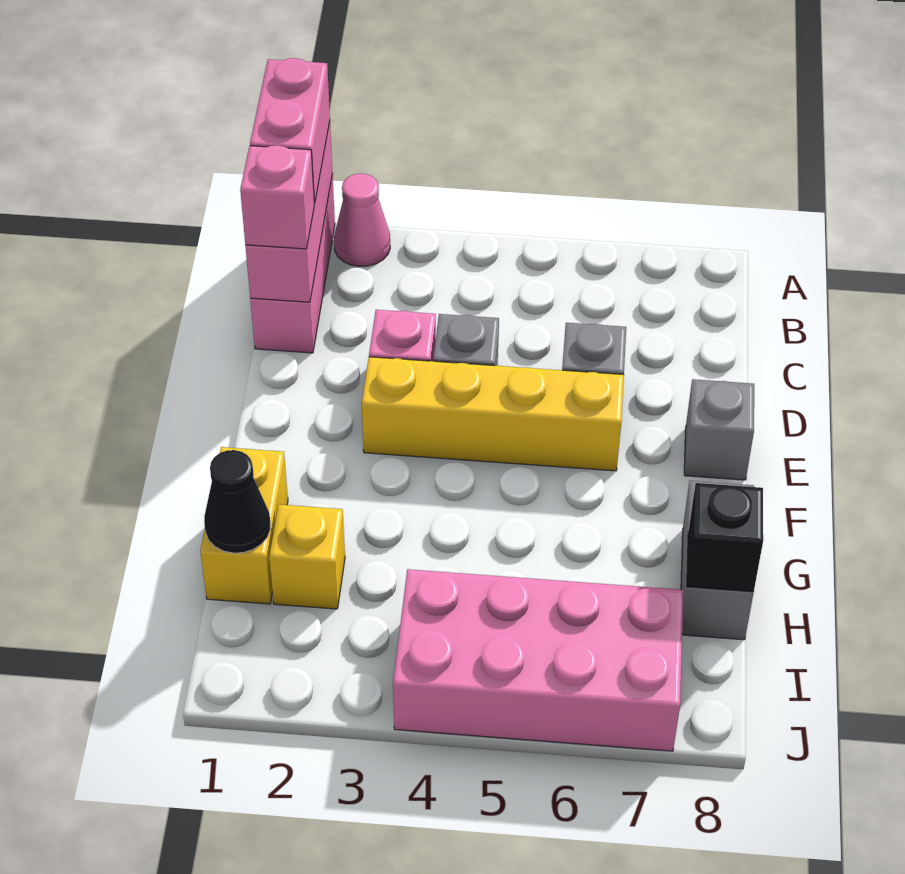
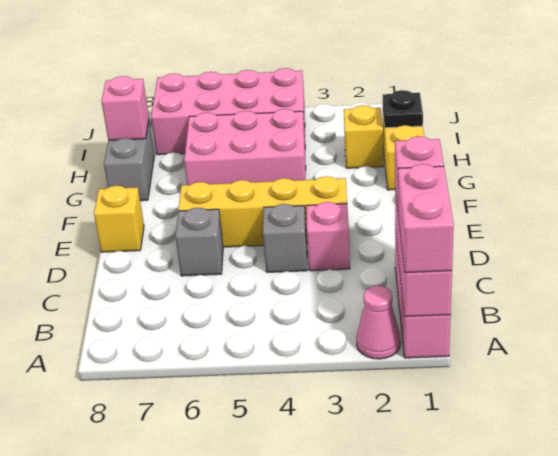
grey 1x1 brick [684,379,754,480] -> yellow 1x1 brick [94,186,144,252]
none -> pink 2x3 brick [184,109,306,185]
black 1x1 cone [204,450,270,553] -> black 1x1 plate [383,90,423,128]
black 1x1 brick [687,483,763,592] -> pink 1x1 brick [101,76,149,140]

